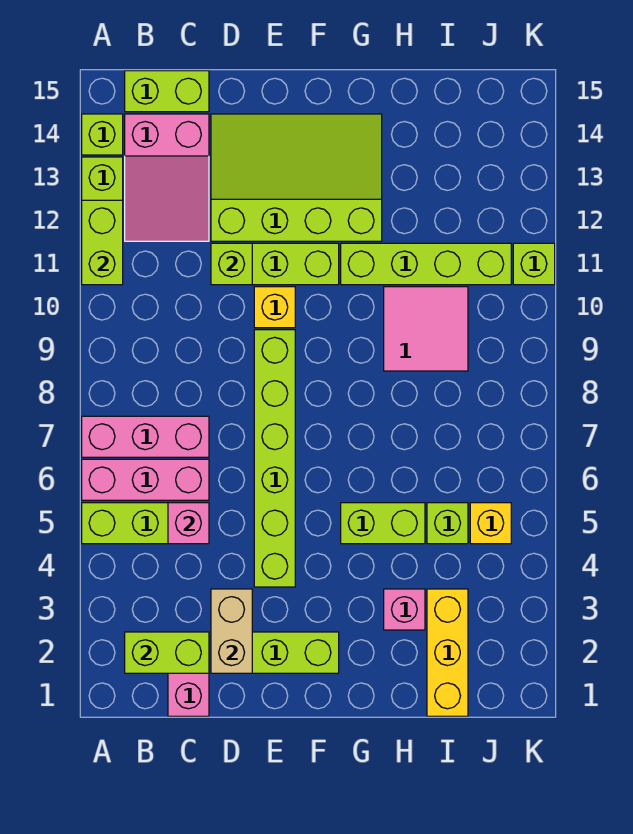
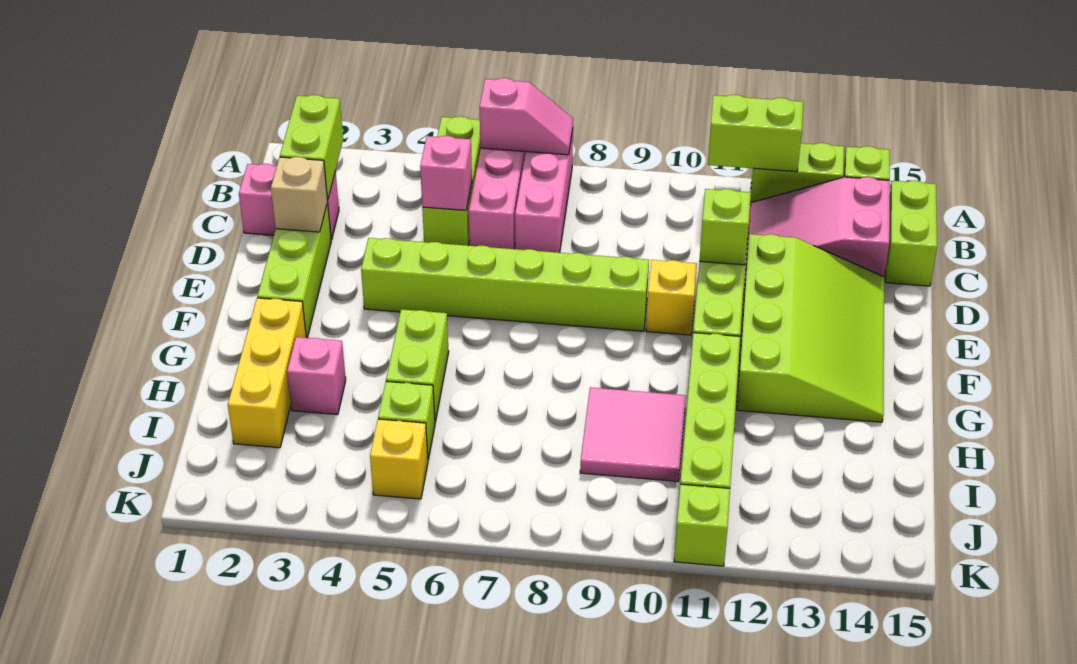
none -> pink 1x2 slope [479,78,573,155]
tan 1x2 brick [211,589,252,673] -> tan 1x1 brick [271,157,328,232]
yellow 1x3 brick [427,589,468,716] -> yellow 1x3 brick turned to [228,298,306,448]

